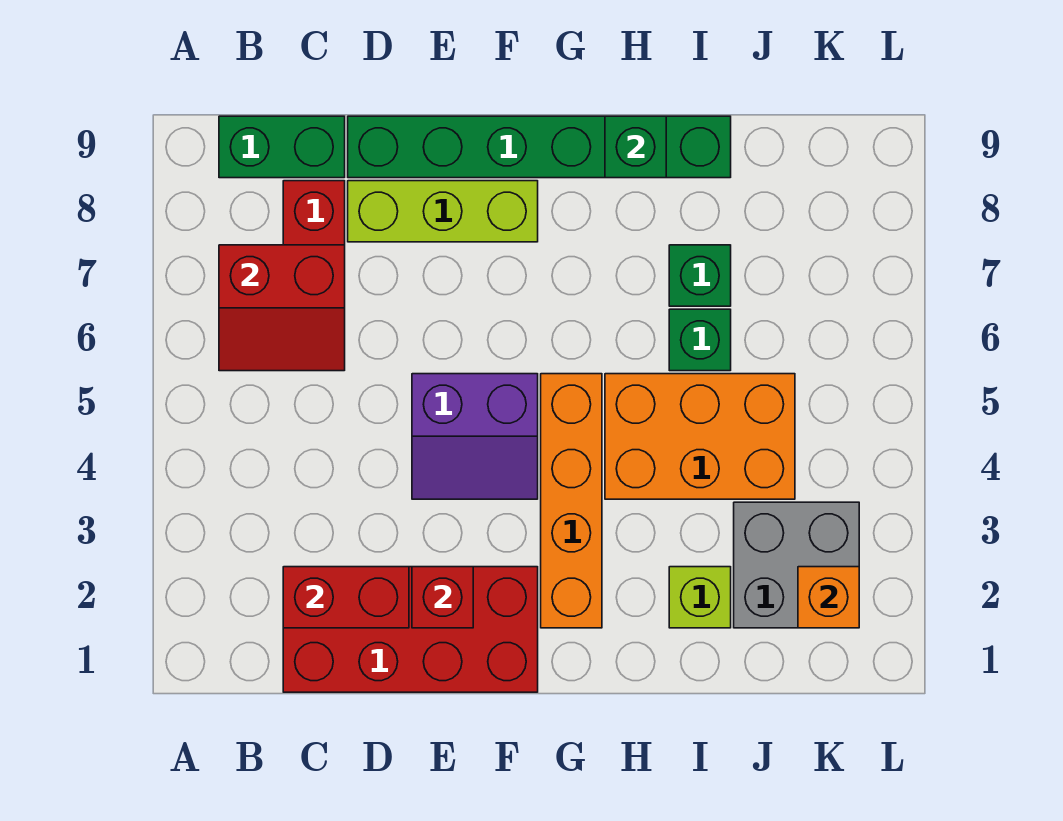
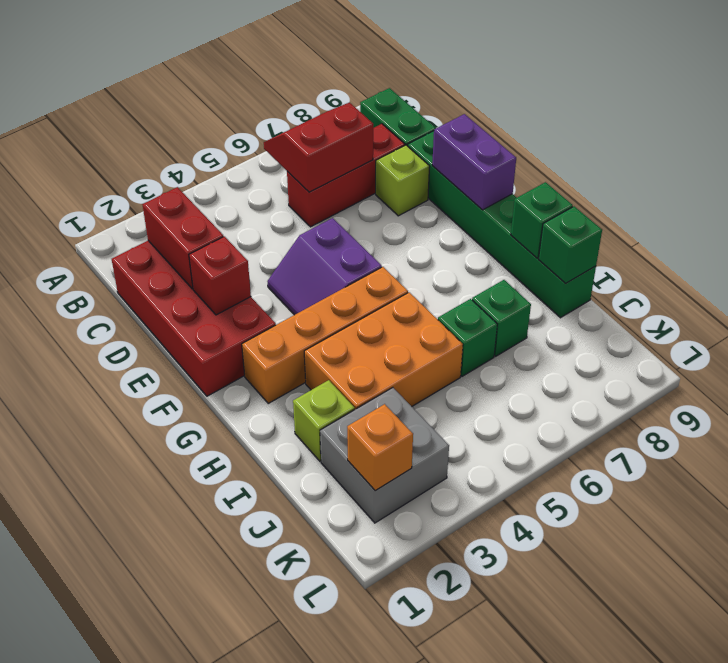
red 2x2 slope [219,245,345,371] -> red 2x2 slope turned to [264,103,373,192]
lime 1x3 brick [348,181,538,242] -> lime 1x1 brick [376,145,430,216]
none -> purple 1x2 brick [432,114,516,210]
orange 2x3 brick [605,374,795,499] -> orange 2x3 brick turned to [304,292,463,409]
none -> green 1x1 brick [538,206,602,284]

